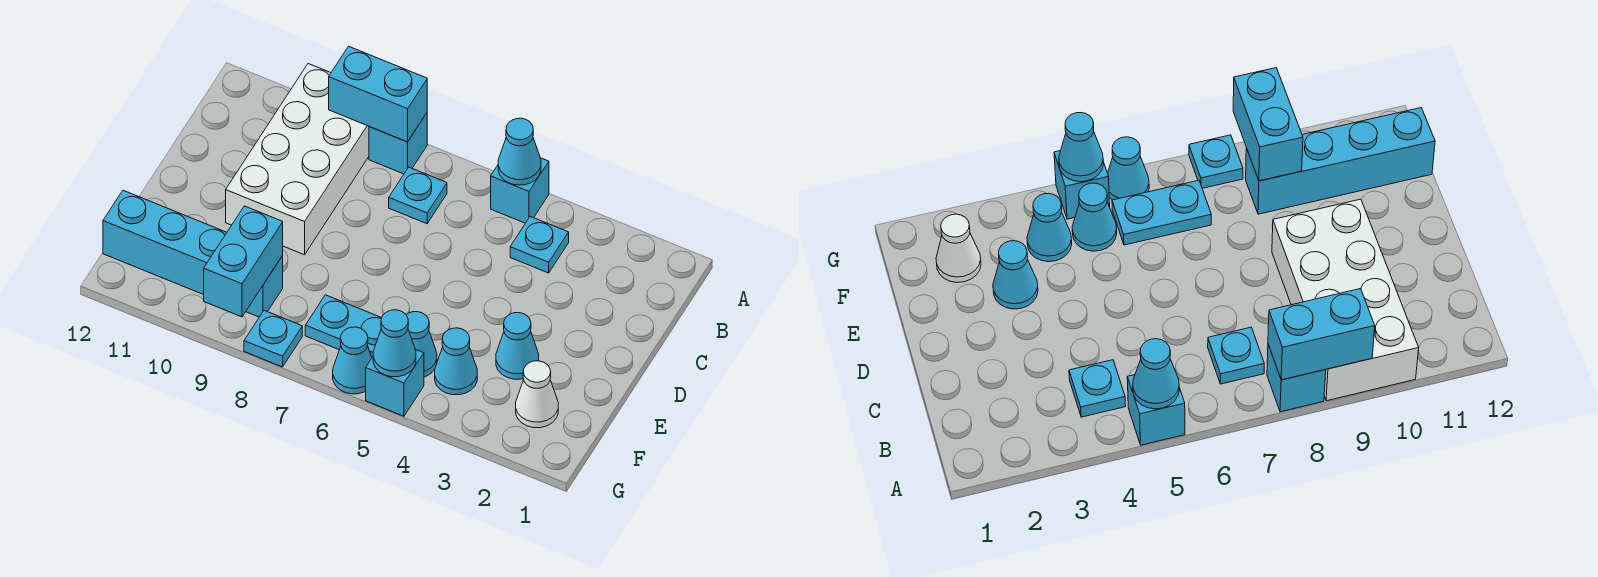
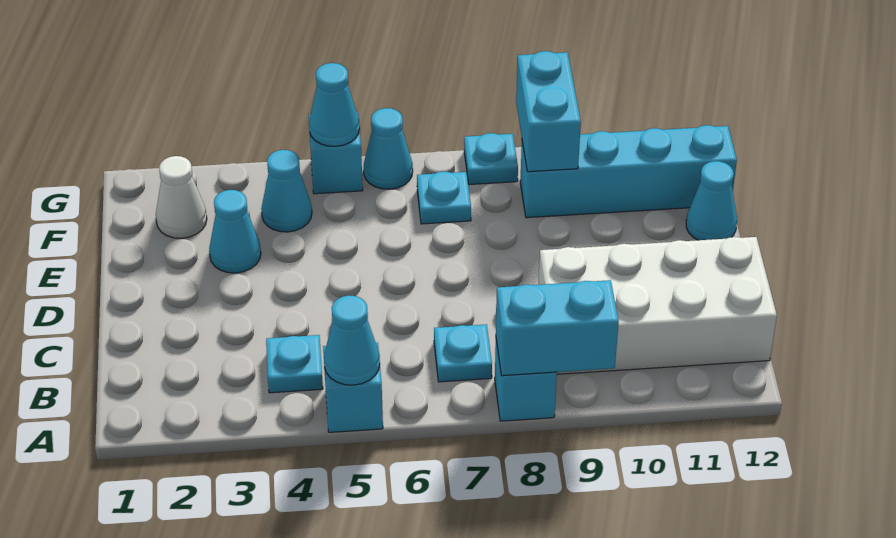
white 2x4 brick [226,64,369,255] -> white 2x4 brick turned to [538,237,777,374]
cyan 1x1 cone [406,312,437,377] -> cyan 1x1 cone moved to [686,161,737,240]
cyan 1x2 plate [305,295,382,357] -> cyan 1x1 plate [417,172,471,224]

